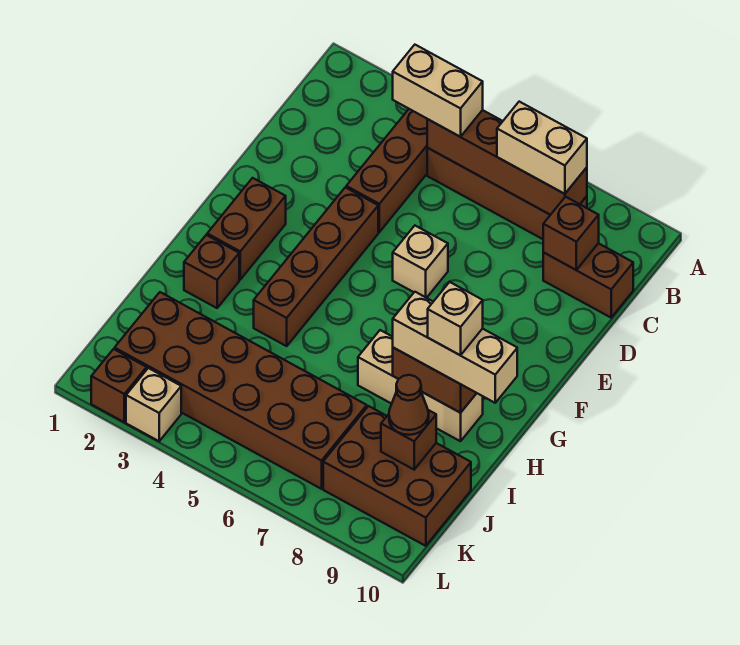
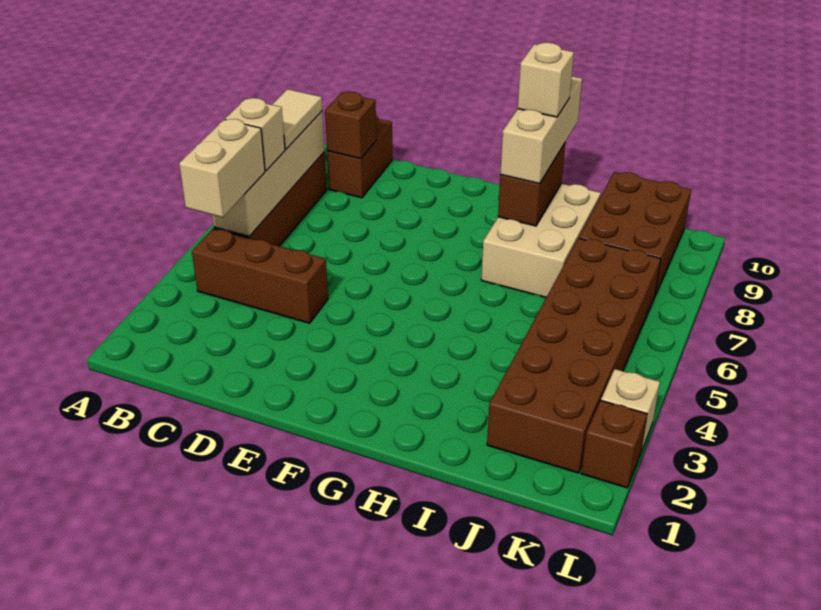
brown 1x4 brick [427,110,587,215] -> tan 1x4 brick [212,111,325,236]
tan 1x2 brick [497,102,587,194] -> tan 1x2 tile [272,89,322,149]
brown 1x4 brick [254,187,378,346] -> none
tan 1x1 brick [393,226,448,298] -> tan 1x1 brick moved to [225,98,285,171]
brown 1x2 brick [207,178,286,279] -> none
brown 1x1 brick [184,235,239,308] -> none
tan 1x3 brick [358,330,483,441] -> tan 2x3 brick [481,183,601,297]
brown 1x1 brick [381,410,436,470] -> none
brown 1x1 cone [389,375,429,435] -> none

